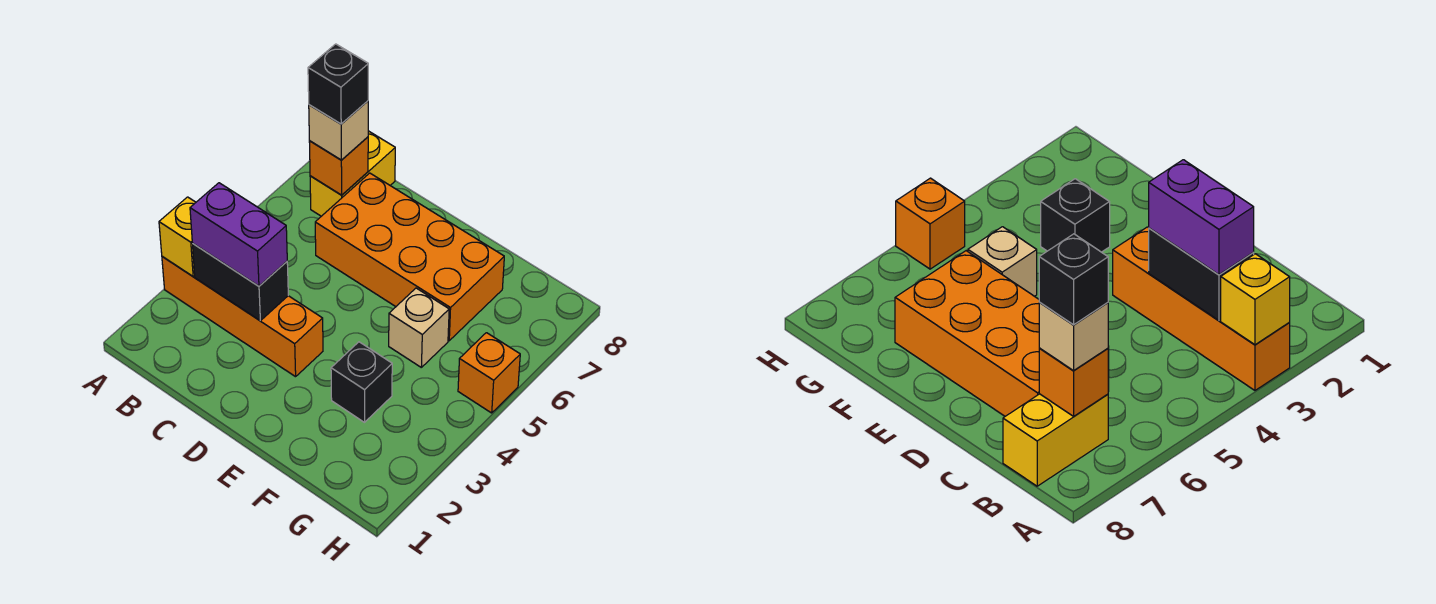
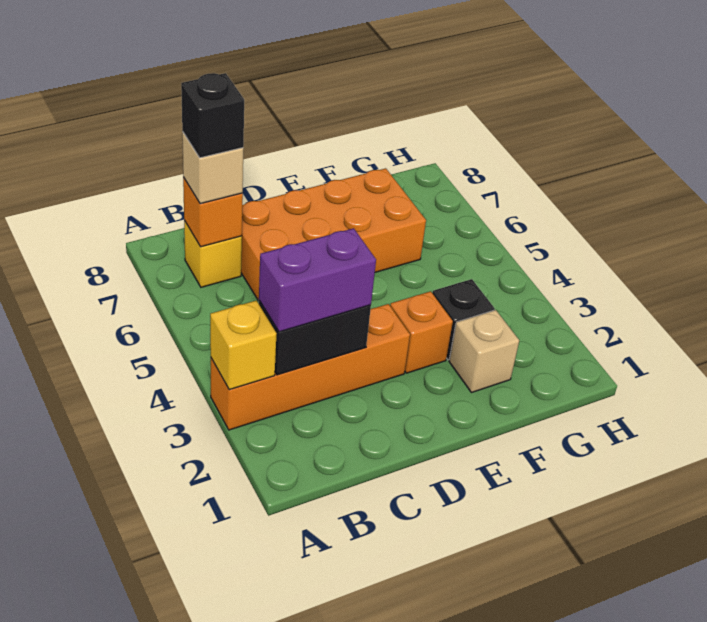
yellow 1x2 brick [310,131,395,216] -> yellow 1x1 brick [184,221,242,287]
tan 1x1 brick [389,288,449,367] -> tan 1x1 brick moved to [449,310,519,393]
orange 1x1 brick [458,333,520,413] -> orange 1x1 brick moved to [390,291,453,373]

